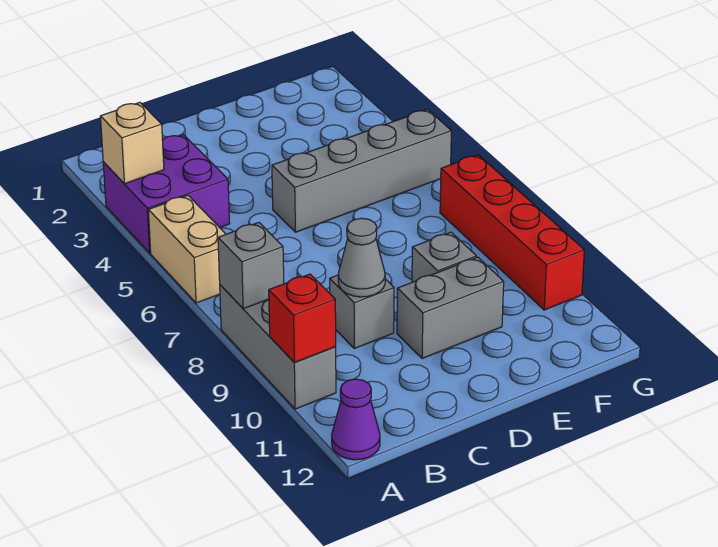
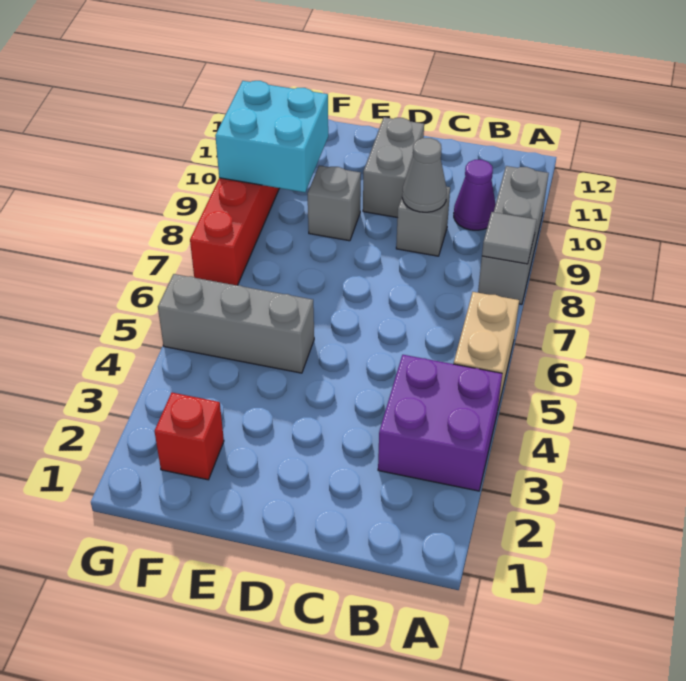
tan 1x1 brick [100,102,164,184] -> none
grey 1x1 brick [218,222,284,309] -> grey 1x1 tile [482,212,537,264]
red 1x1 brick [269,274,336,362] -> red 1x1 brick moved to [154,392,224,480]
purple 1x1 cone [332,379,380,460] -> purple 1x1 cone moved to [454,160,496,230]
grey 1x4 brick [272,109,451,232] -> grey 1x3 brick [158,274,314,373]
grey 1x2 brick [397,257,504,359] -> grey 1x2 brick turned to [363,117,424,218]
none -> cyan 2x2 brick [215,81,328,192]

